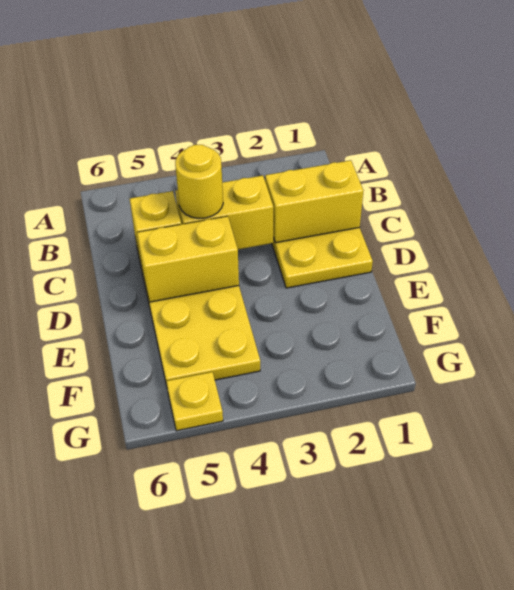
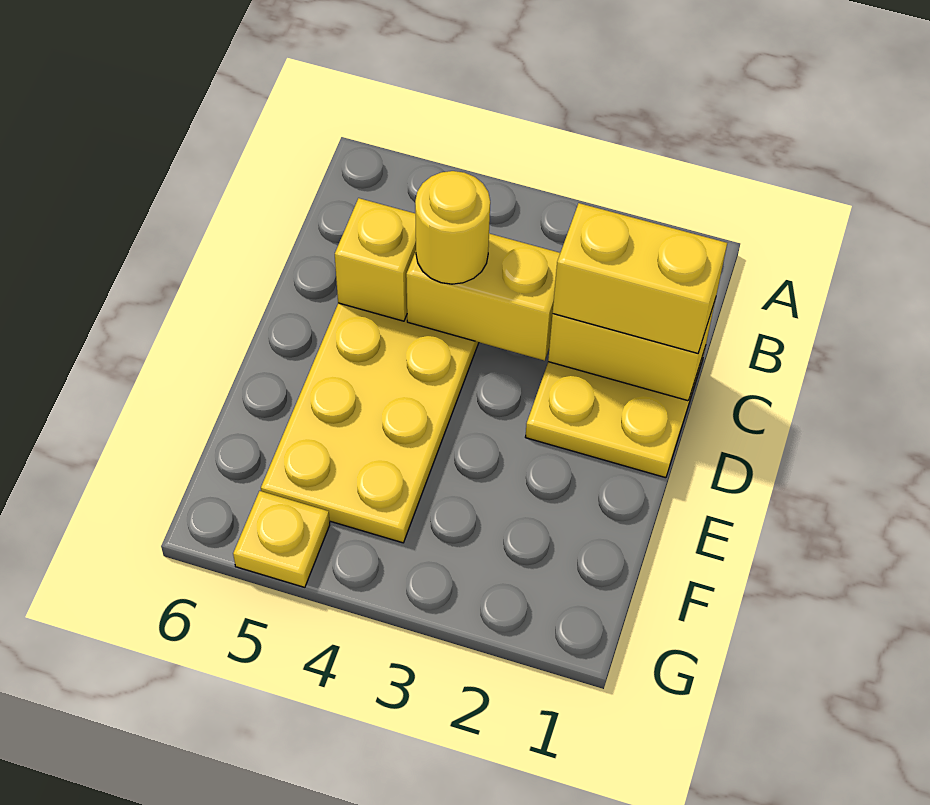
yellow 1x2 brick [137,216,239,302] -> yellow 1x2 brick moved to [553,203,727,353]

